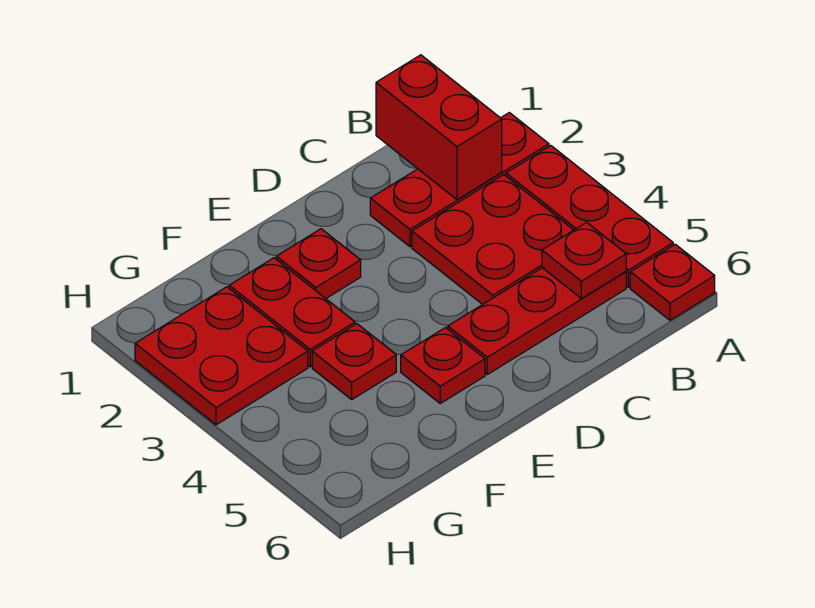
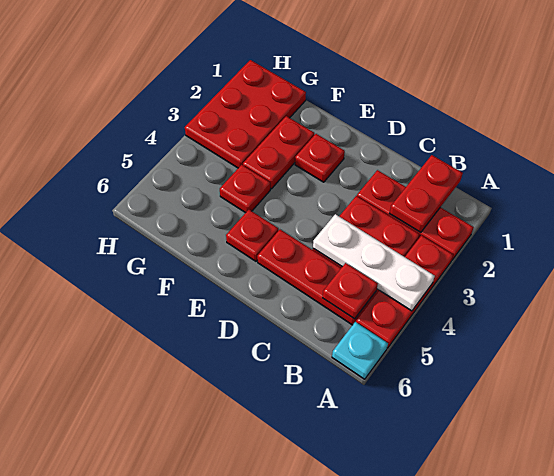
none -> white 1x3 plate [313,214,435,311]
red 1x1 plate [630,244,715,320] -> cyan 1x1 plate [332,322,388,379]
red 1x2 brick [376,55,502,200] -> red 1x2 plate [389,155,463,233]
red 2x2 plate [135,287,308,425] -> red 2x3 plate [185,60,306,168]

